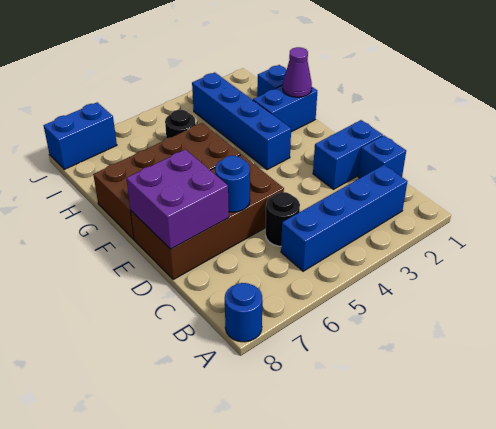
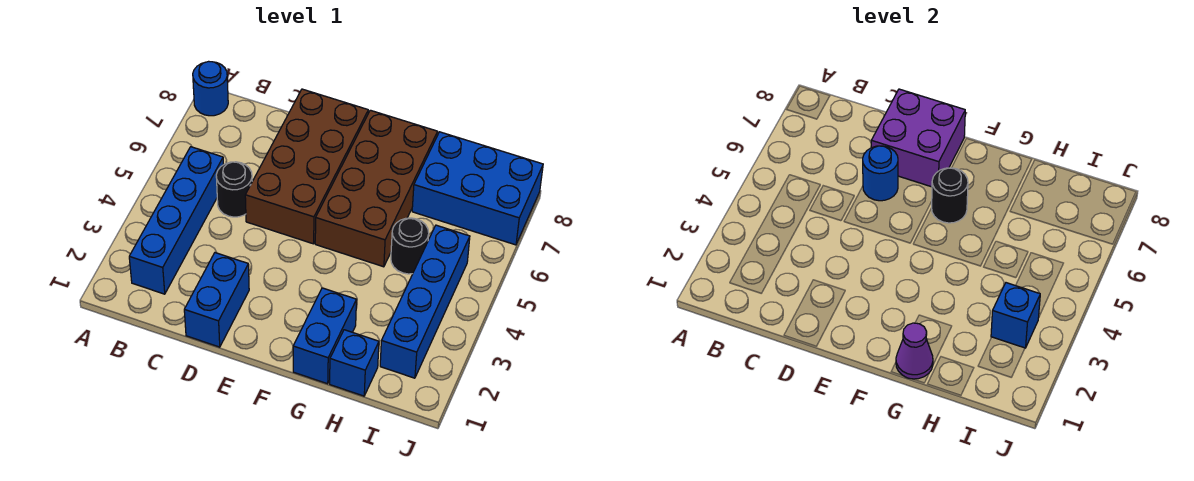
blue 1x1 brick [358,135,406,178] -> blue 1x1 brick moved to [991,283,1040,348]
blue 1x4 brick [192,73,291,170] -> blue 1x4 brick turned to [380,225,470,378]
none -> black 1x1 round brick [932,168,968,223]
blue 1x2 brick [44,102,117,169] -> blue 2x3 brick [412,132,543,245]

